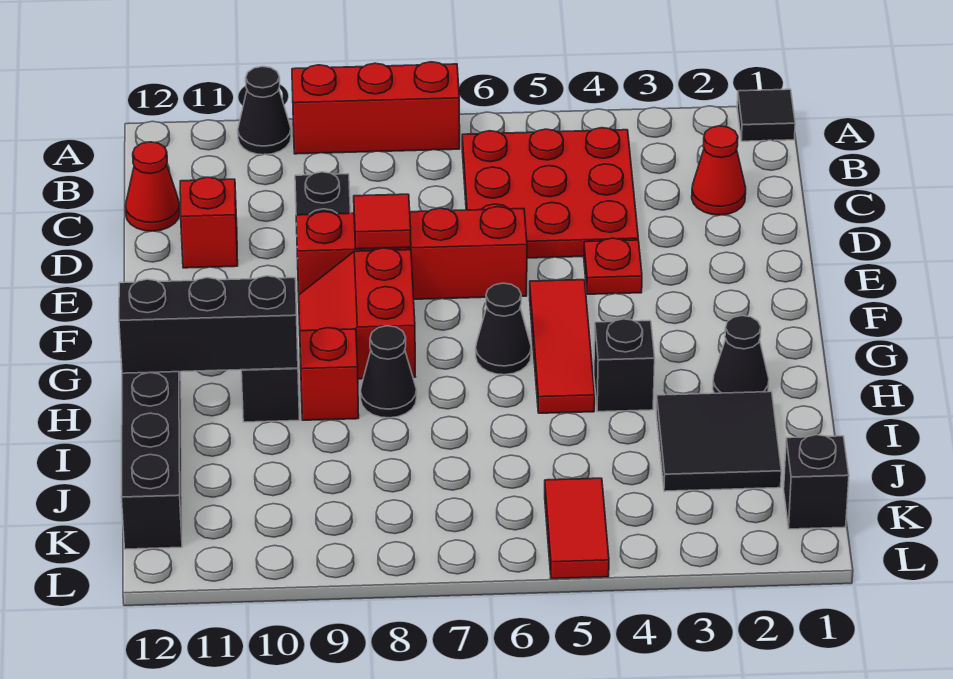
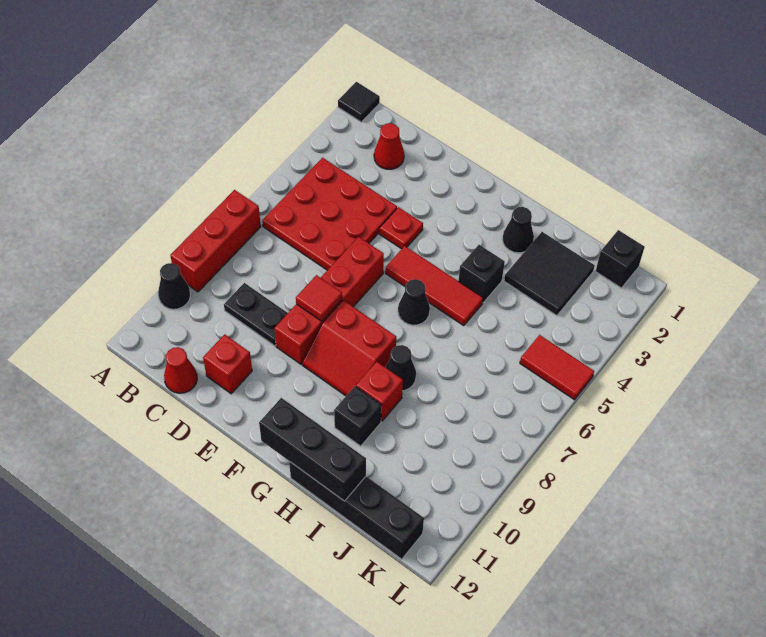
black 1x3 brick [119,276,298,373] -> black 1x3 brick turned to [259,398,366,501]

